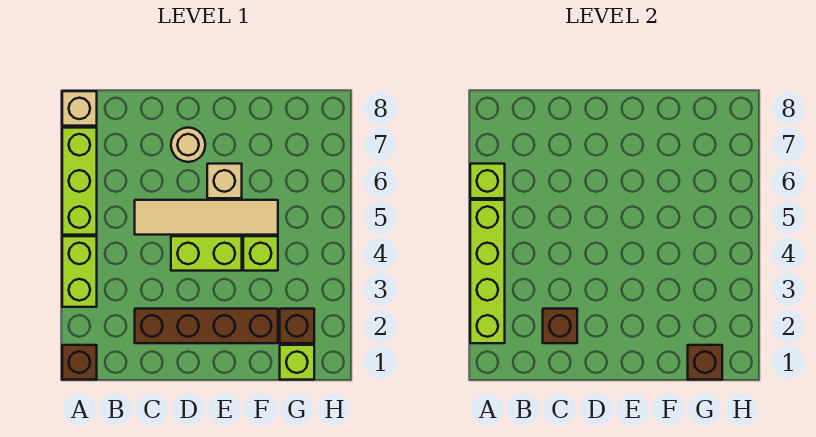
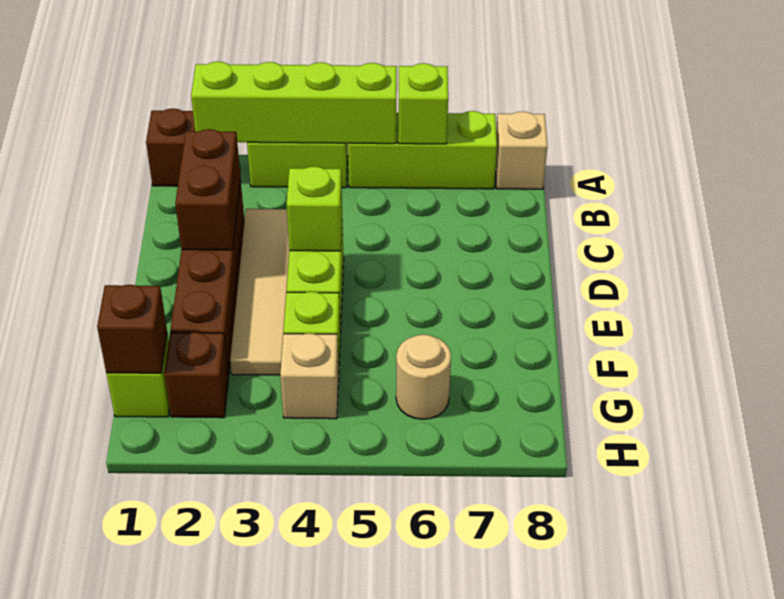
brown 1x1 brick [543,309,577,343] -> brown 1x2 brick [175,129,241,250]
tan 1x4 tile [135,200,278,235] -> tan 1x4 tile moved to [230,209,289,375]
none -> lime 1x1 brick [287,166,342,251]
tan 1x1 round brick [171,128,205,162] -> tan 1x1 round brick moved to [396,334,451,419]
tan 1x1 brick [207,164,242,198] -> tan 1x1 brick moved to [280,333,339,419]

